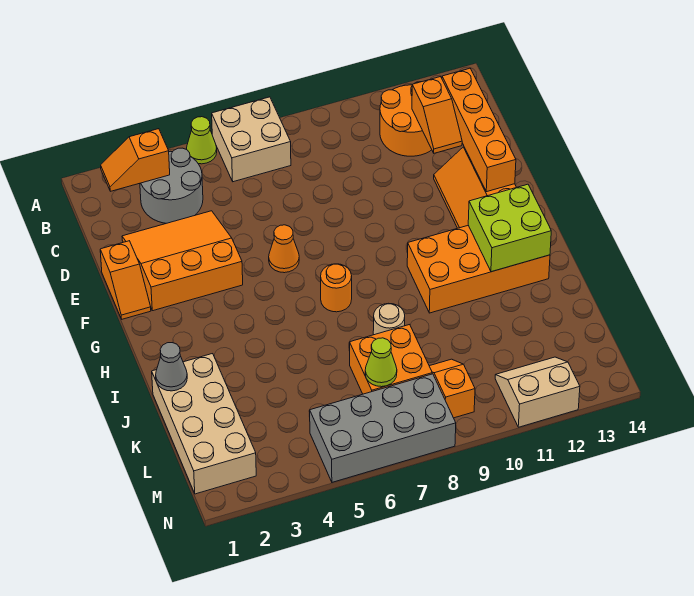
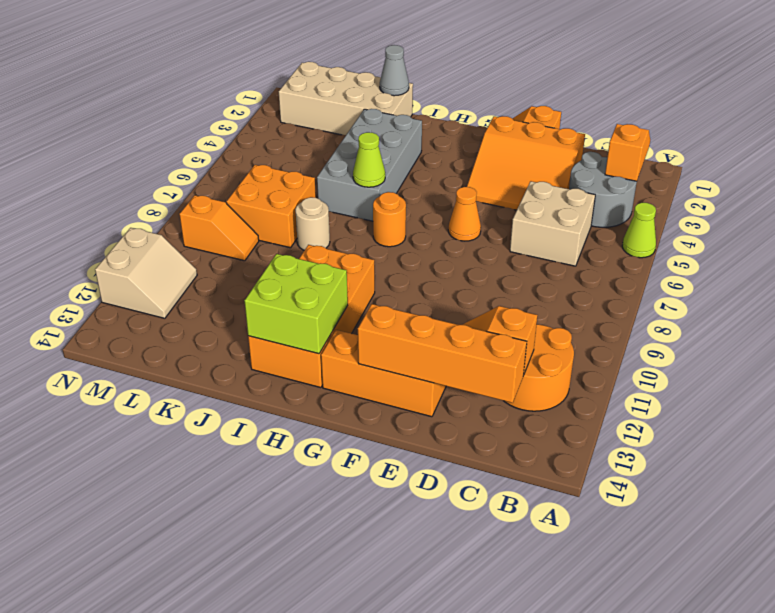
tan 2x2 brick [212,97,291,182] -> tan 2x2 brick moved to [510,181,595,266]
orange 3x3 slope [122,211,243,311] -> orange 3x3 slope turned to [467,116,585,210]
lime 1x1 cone [365,338,397,387] -> lime 1x1 cone moved to [353,132,385,187]
grey 2x4 brick [309,374,456,482] -> grey 2x4 brick moved to [317,109,422,221]

